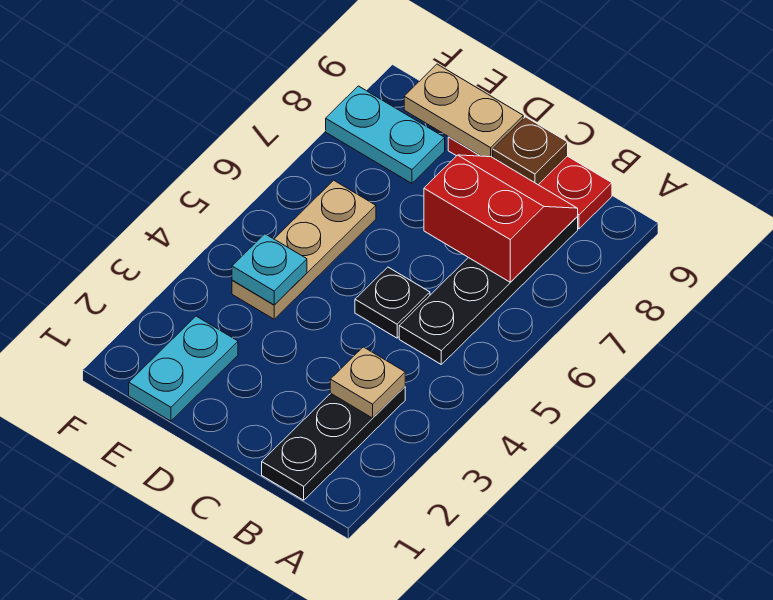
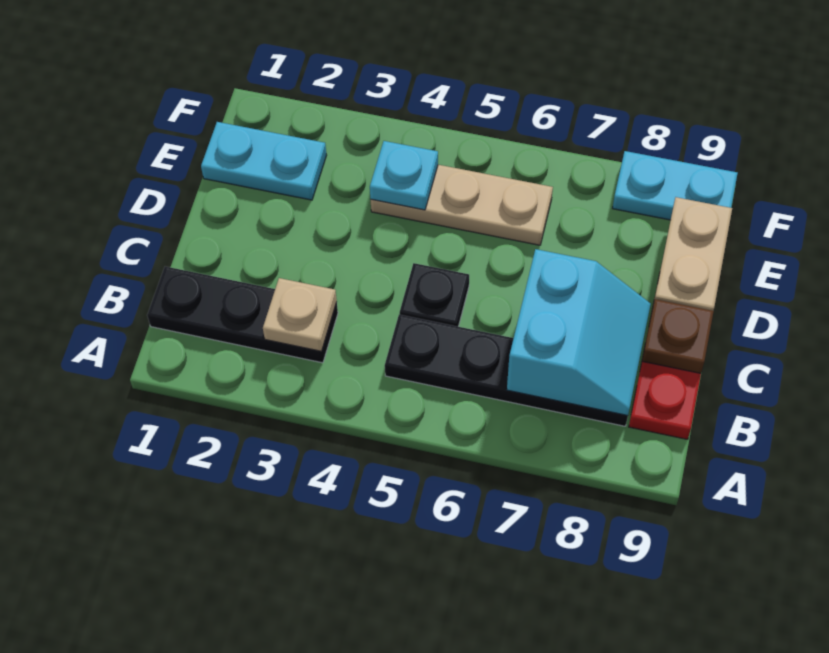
red 2x2 slope [424,155,578,282] -> cyan 2x2 slope [507,249,651,416]
cyan 1x2 plate [326,86,445,183] -> cyan 1x2 plate turned to [613,151,738,220]

